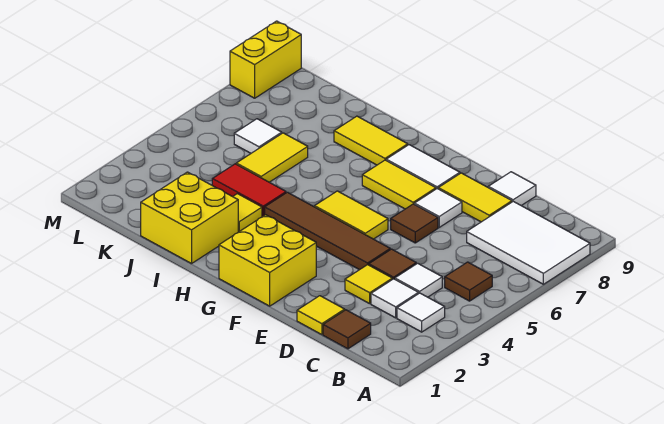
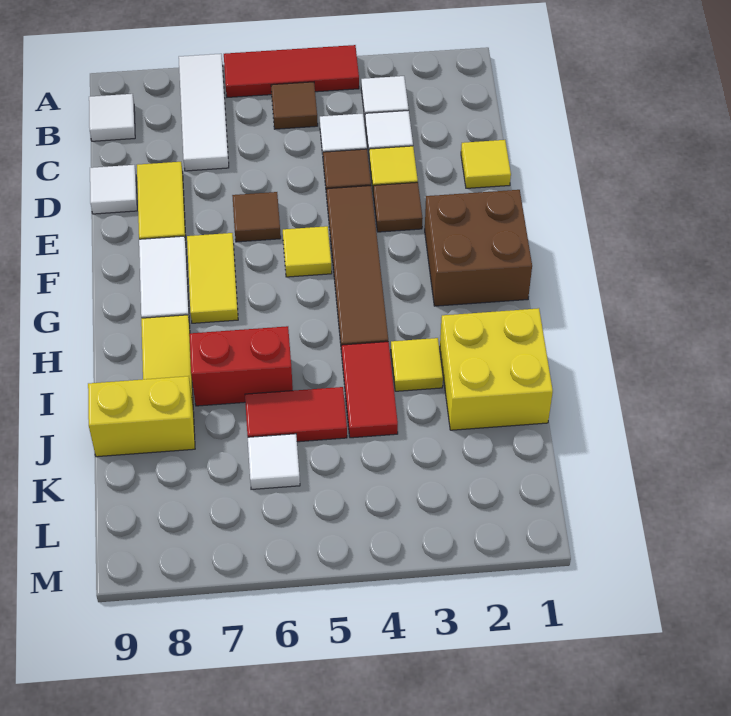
none -> red 1x3 tile [224,45,359,97]
white 2x3 tile [467,201,590,284] -> white 1x3 tile [179,54,229,171]
brown 1x1 tile [323,310,371,349] -> brown 1x1 tile moved to [373,182,423,232]
white 1x1 tile [414,189,462,227] -> white 1x1 tile moved to [89,94,135,141]
yellow 2x2 brick [219,215,316,306] -> brown 2x2 brick [425,190,532,306]
yellow 1x2 tile [315,191,388,239] -> yellow 1x1 tile [283,226,332,277]
none -> red 1x2 brick [189,326,293,406]
yellow 1x2 tile [236,133,308,182] -> red 1x2 tile [245,387,347,442]
yellow 1x2 brick [230,21,301,98] -> yellow 1x2 brick moved to [88,376,195,457]

